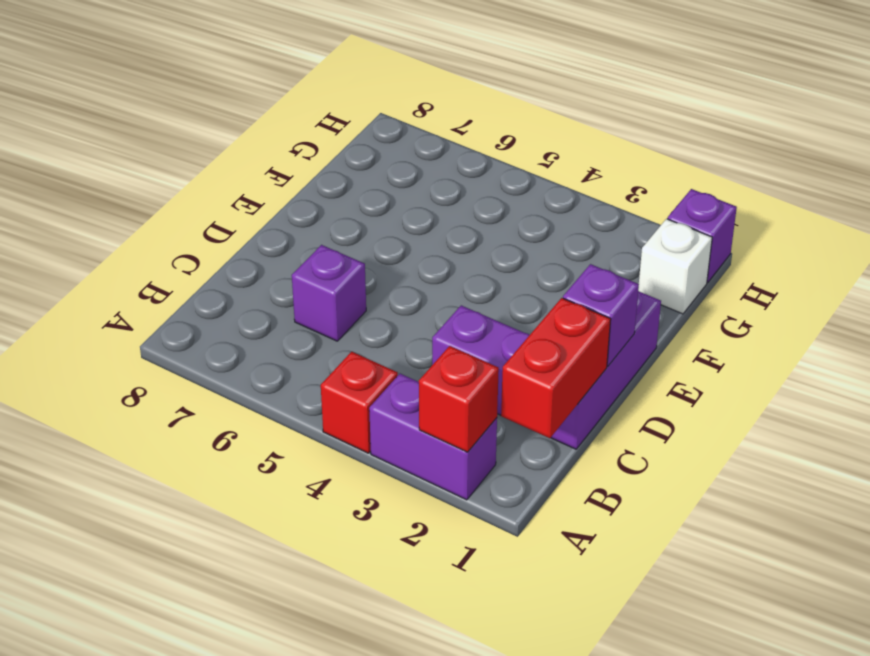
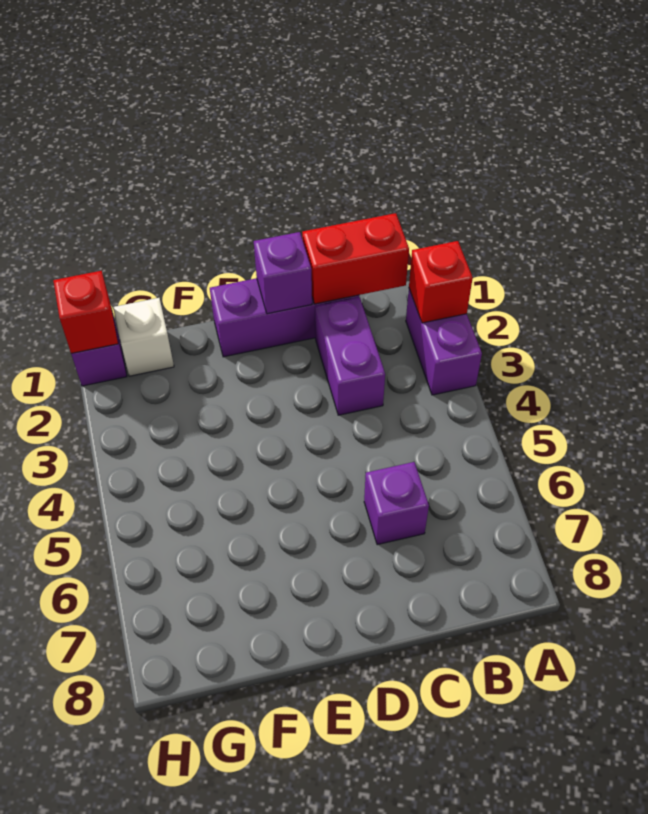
red 1x1 brick [321,352,398,453] -> red 1x1 brick moved to [53,271,118,353]

